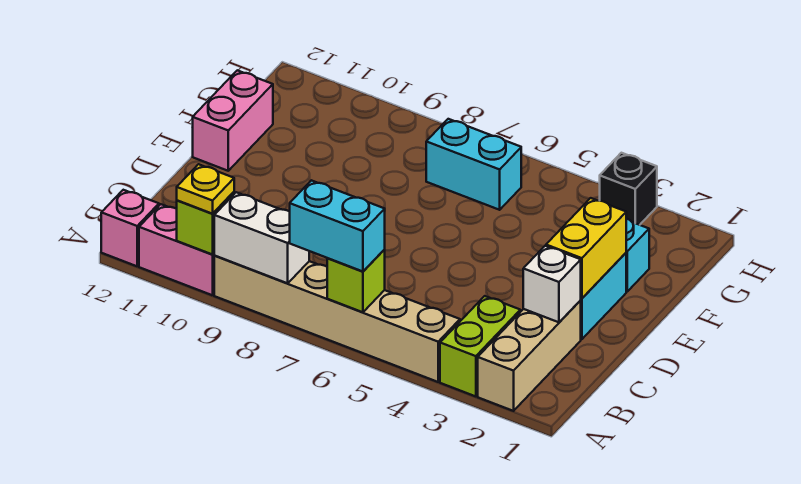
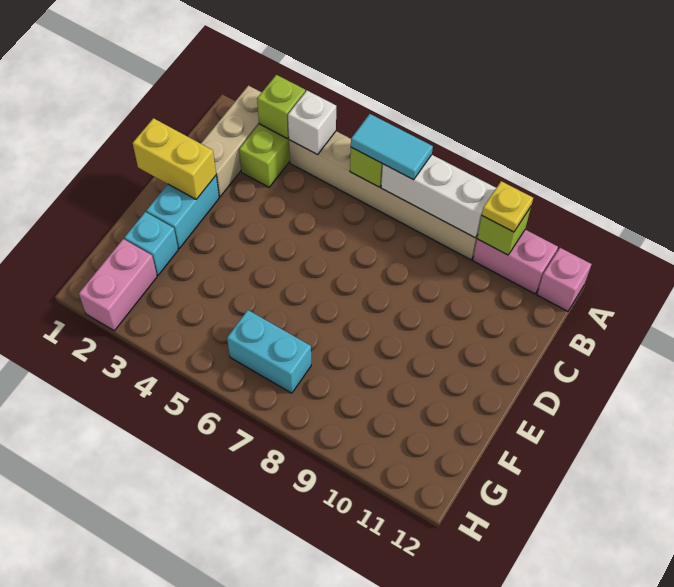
none -> lime 1x1 brick [257,75,305,139]
cyan 1x2 brick [290,180,385,271] -> cyan 1x2 tile [351,114,433,180]
white 1x2 brick [214,192,309,283] -> white 1x3 brick [381,155,496,238]
white 1x1 brick [523,246,581,322] -> white 1x1 brick moved to [288,91,336,155]
yellow 1x2 brick [546,198,626,299] -> yellow 1x2 brick turned to [133,118,216,199]
pink 1x2 brick [193,70,273,171] -> pink 1x2 brick moved to [79,239,157,331]
black 1x1 brick [600,153,657,225] -> none

